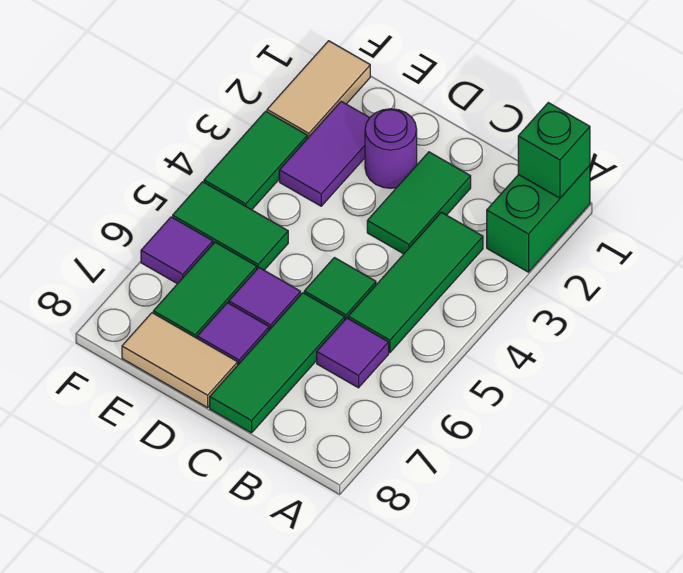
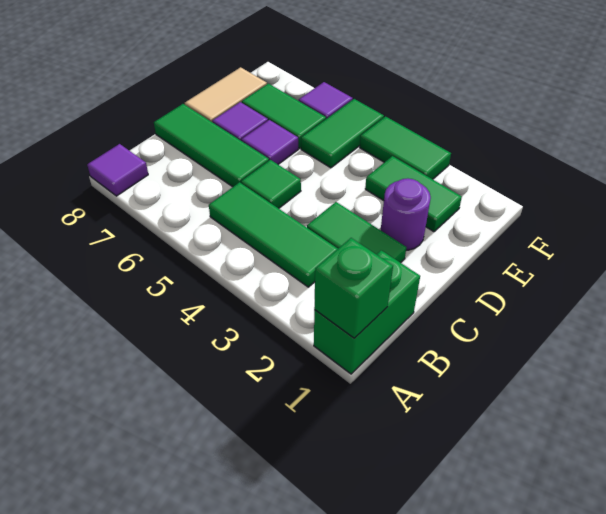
green 1x2 brick [487,165,590,272] -> green 1x2 brick turned to [314,250,420,374]
purple 1x1 tile [317,318,389,388] -> purple 1x1 tile moved to [87,144,148,196]
purple 1x2 tile [279,101,369,206] -> green 1x2 tile [365,156,462,232]
tan 1x2 tile [267,41,370,139] -> none

